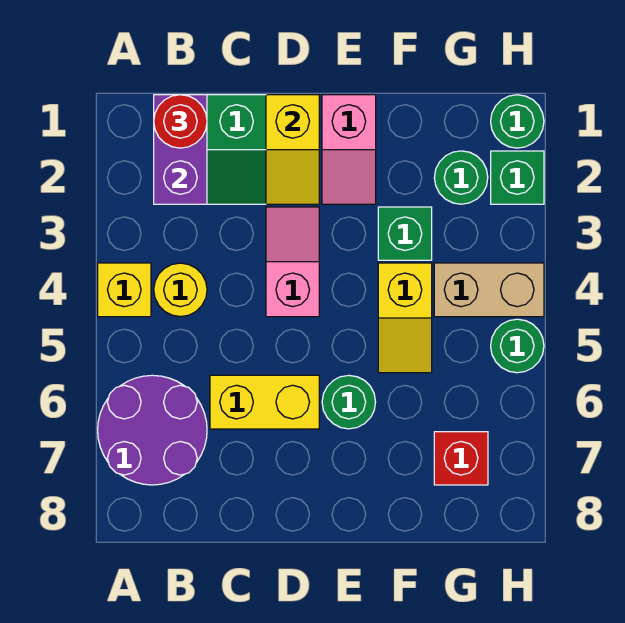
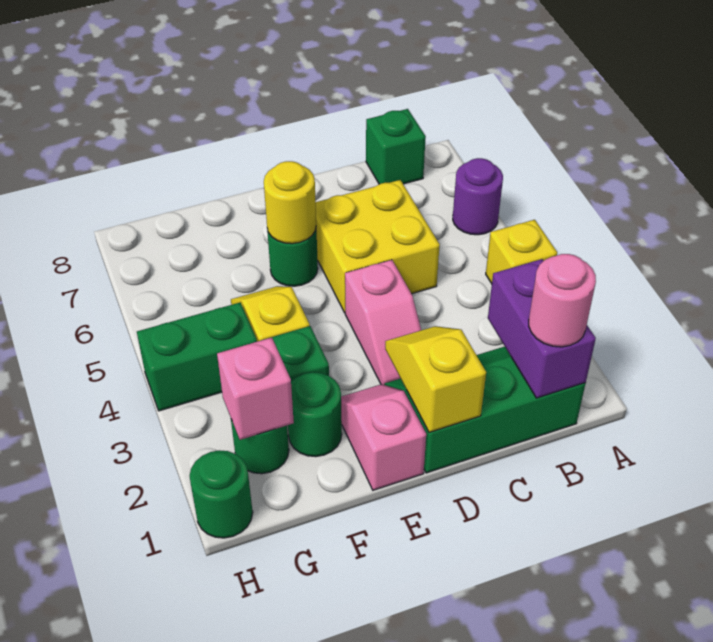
purple 2x2 round brick [98,375,207,485] -> purple 1x1 round brick [453,158,503,235]
red 1x1 round brick [154,95,207,148] -> pink 1x1 round brick [529,254,596,347]
yellow 1x1 round brick [154,263,207,317] -> yellow 1x1 round brick moved to [264,161,316,244]
yellow 1x2 brick [210,375,319,429] -> yellow 2x2 brick [316,180,440,313]
none -> pink 1x1 brick [217,338,294,440]
tan 1x2 brick [434,263,544,317] -> green 1x2 brick [137,303,257,411]
red 1x1 brick [434,432,488,485] -> none
green 1x1 brick [491,151,544,204] -> green 1x1 brick moved to [366,109,426,184]
green 1x1 round brick [491,319,544,373] -> green 1x1 round brick moved to [287,372,342,457]

